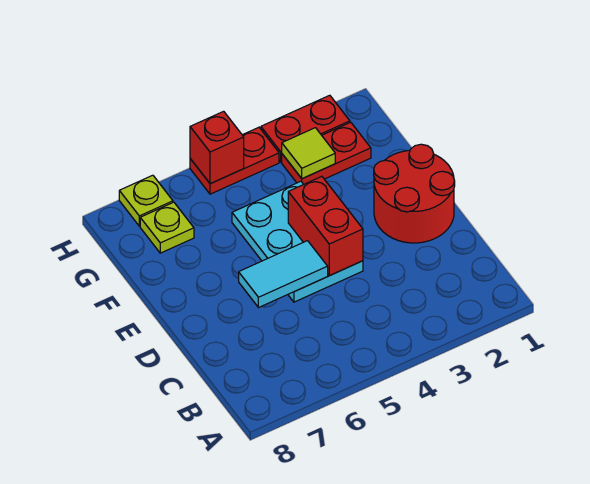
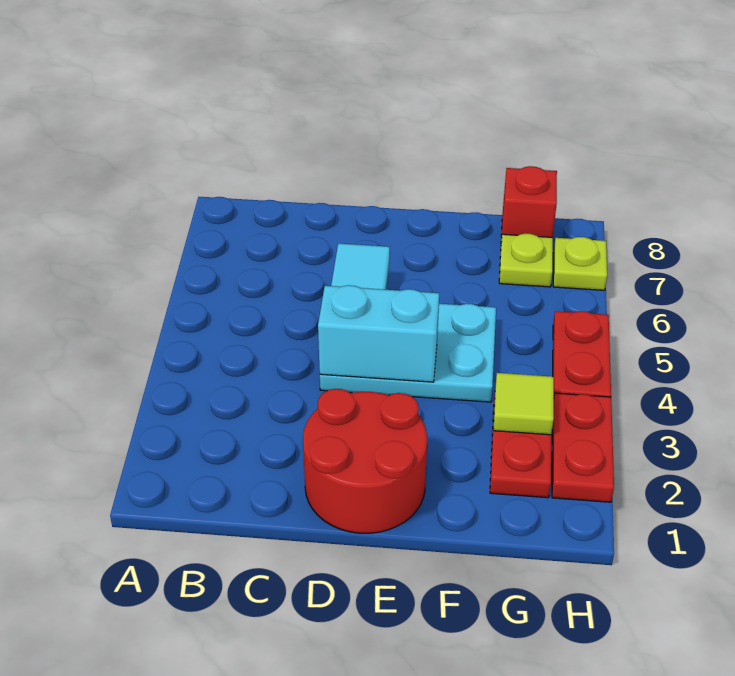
red 1x2 brick [288,176,363,276] -> cyan 1x2 brick [318,285,439,382]
red 1x1 brick [190,111,244,184] -> red 1x1 brick moved to [501,166,557,242]

